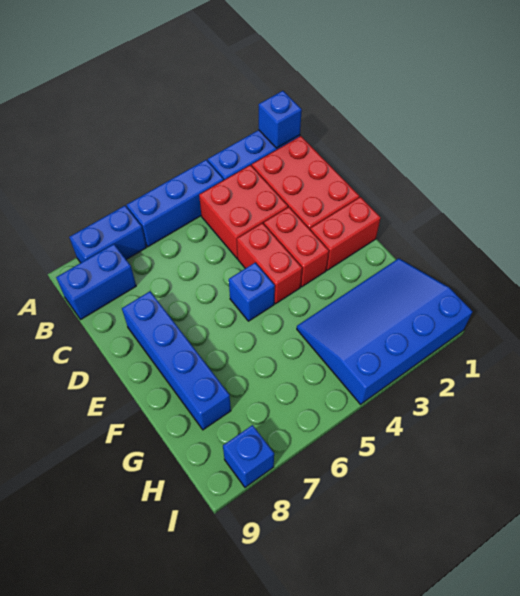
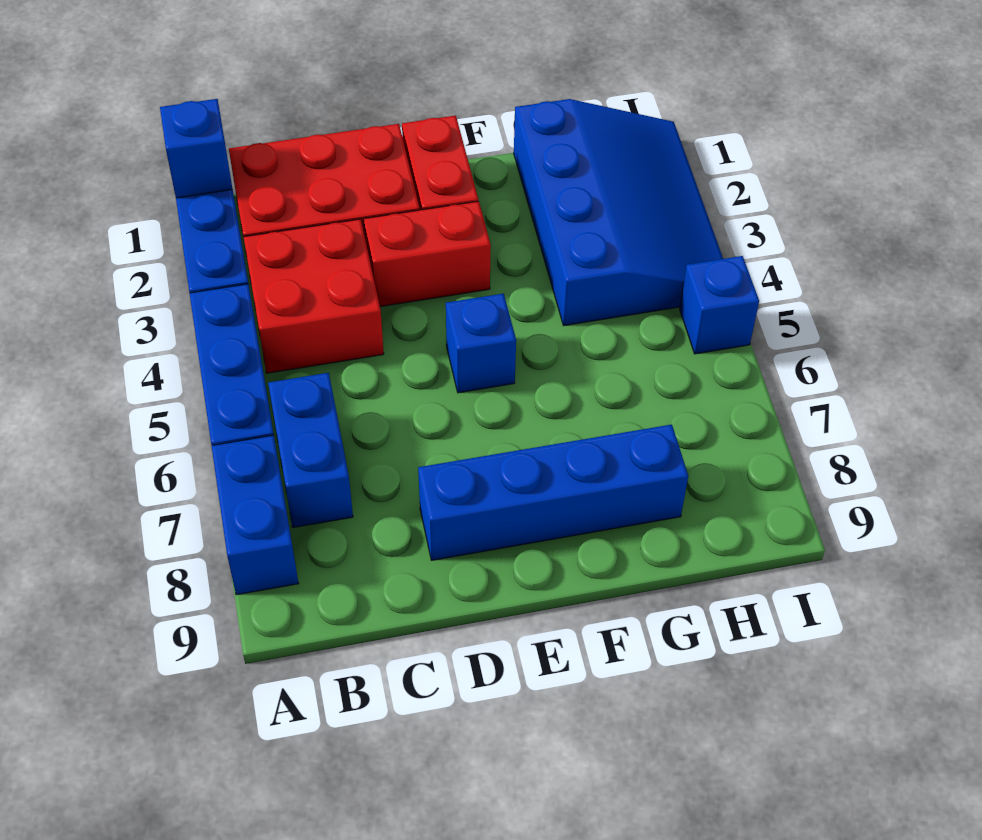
blue 1x2 brick [56,244,136,320] -> blue 1x2 brick moved to [268,373,353,527]
red 1x2 brick [237,223,302,304] -> none
blue 3x4 slope [297,258,473,404] -> blue 3x4 slope turned to [514,99,723,326]
blue 1x1 brick [223,425,274,487] -> blue 1x1 brick moved to [680,256,759,354]

